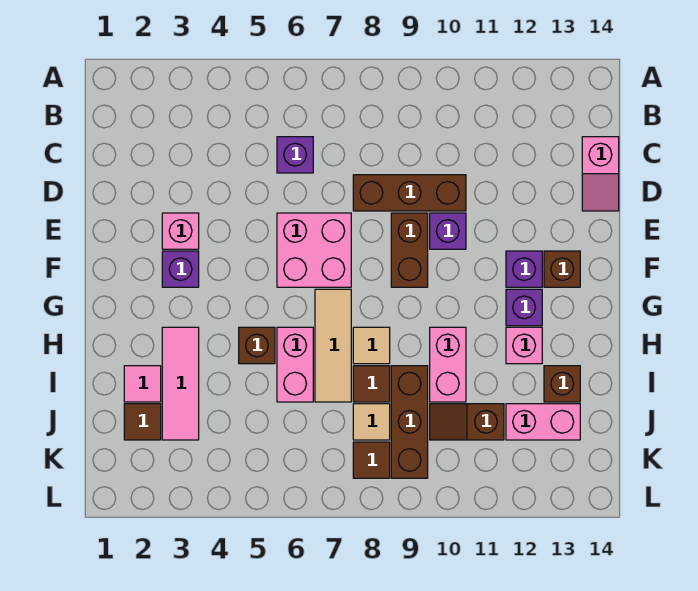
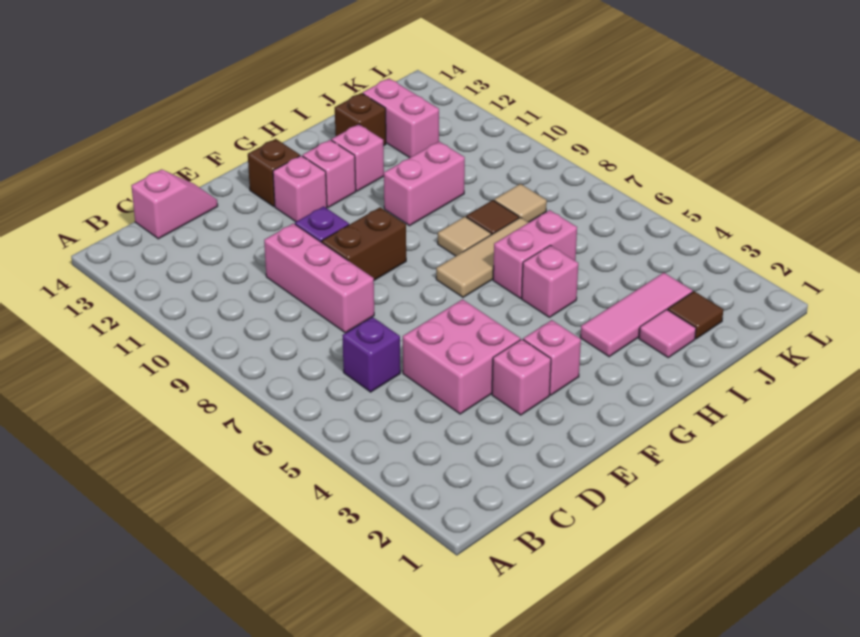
brown 1x3 brick [353,175,466,211] -> pink 1x3 brick [264,223,374,333]
pink 2x2 brick [277,213,351,287] -> pink 2x2 brick moved to [403,299,520,414]
purple 1x1 brick [162,251,199,287] -> pink 1x1 brick [523,320,581,395]
purple 1x1 brick [506,251,542,287] -> pink 1x1 brick [273,156,327,222]
purple 1x1 brick [506,289,542,326] -> pink 1x1 brick [303,140,356,207]
brown 1x1 brick [239,327,275,364] -> pink 1x1 brick [522,245,578,317]
brown 1x3 brick [391,366,428,478] -> none
brown 1x2 slope [430,404,504,440] -> none
brown 1x1 tile [353,442,390,478] -> none

